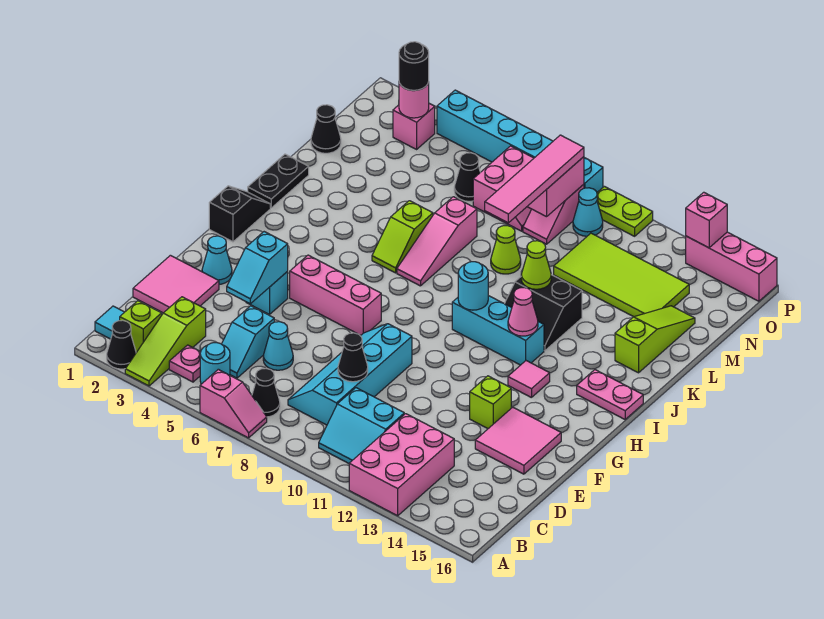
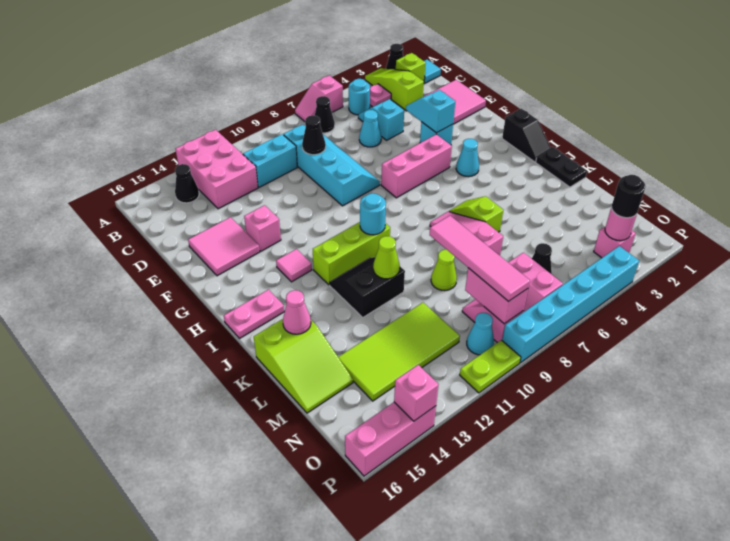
cyan 1x1 cone [202,236,232,284] -> cyan 1x1 cone moved to [456,139,479,177]
lime 1x1 brick [470,376,511,429] -> pink 1x1 brick [244,205,281,251]
cyan 1x3 brick [452,296,544,365] -> lime 1x3 brick [313,222,390,285]
pink 1x1 cone [508,288,538,336] -> pink 1x1 cone moved to [283,290,311,334]
lime 1x3 slope [615,306,695,373] -> lime 2x3 slope [254,319,353,413]
black 1x1 cone [311,105,341,153] -> black 1x1 cone moved to [175,164,199,203]

